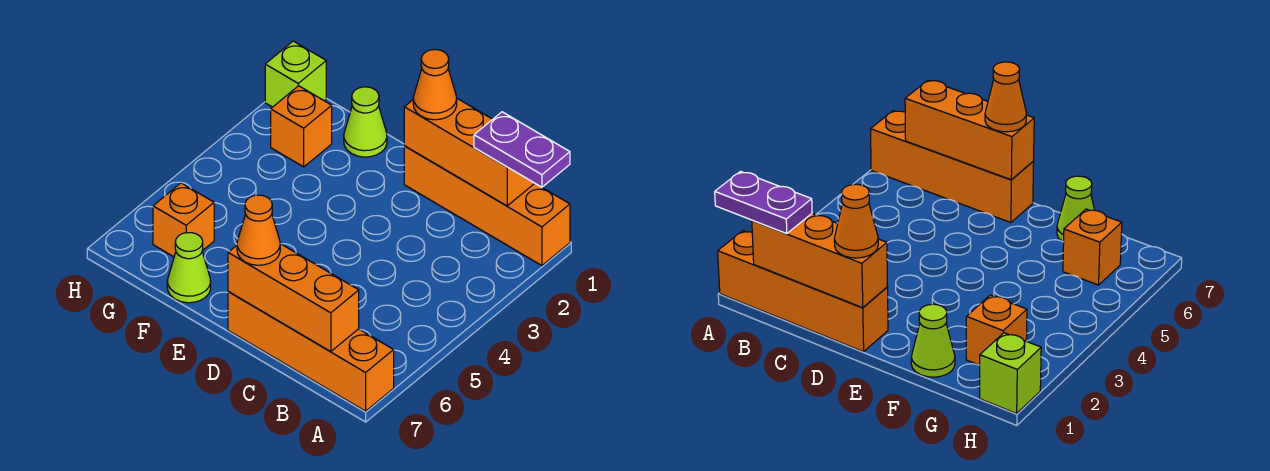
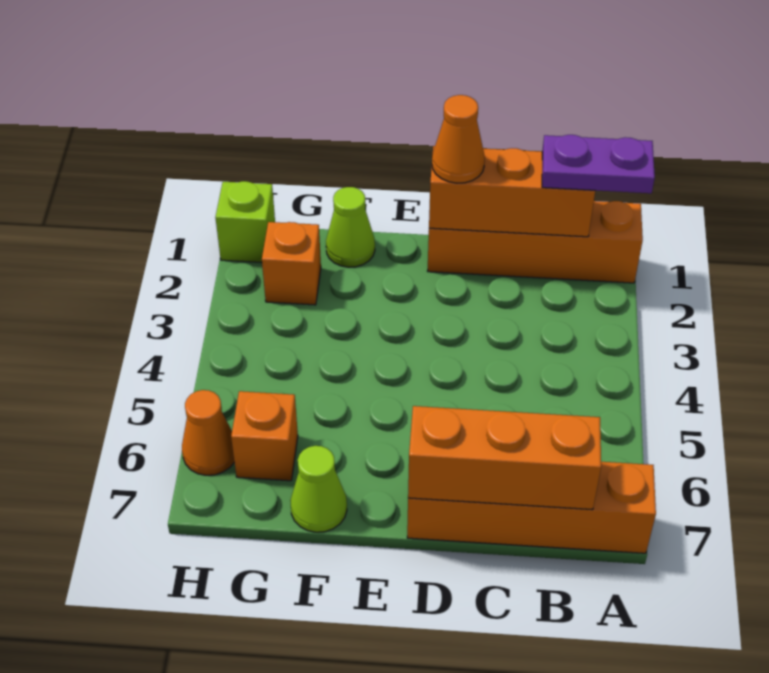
orange 1x1 cone [237,195,280,265] -> orange 1x1 cone moved to [182,390,234,475]

